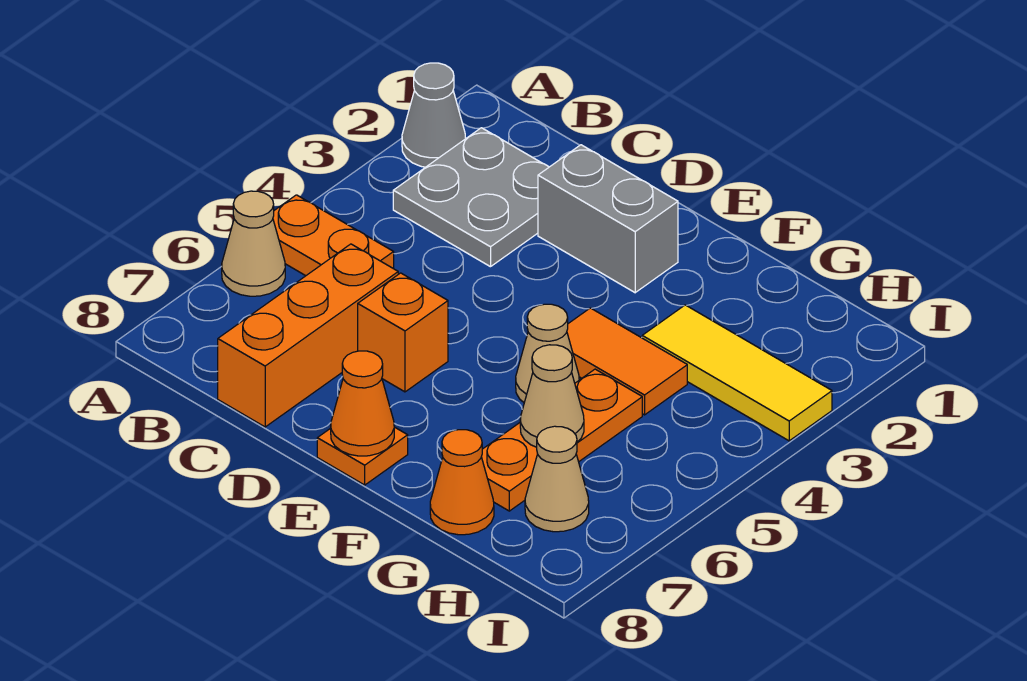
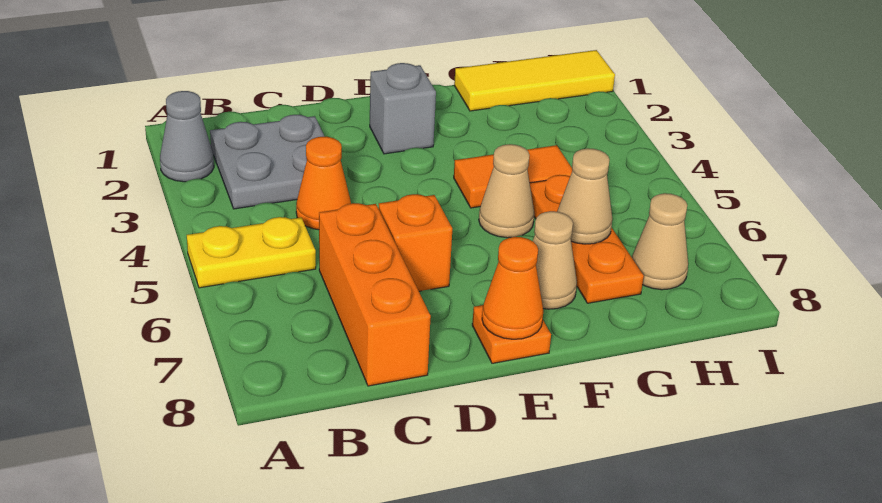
orange 1x2 plate [273,195,394,276] -> yellow 1x2 plate [187,217,316,288]
tan 1x1 cone [222,191,285,296] -> tan 1x1 cone moved to [533,211,577,309]
grey 1x2 brick [538,145,678,293] -> grey 1x1 brick [370,63,436,154]
yellow 1x3 tile [642,305,832,441] -> yellow 1x3 tile moved to [454,50,615,111]
orange 1x1 cone [430,430,494,535] -> orange 1x1 cone moved to [296,137,351,230]

